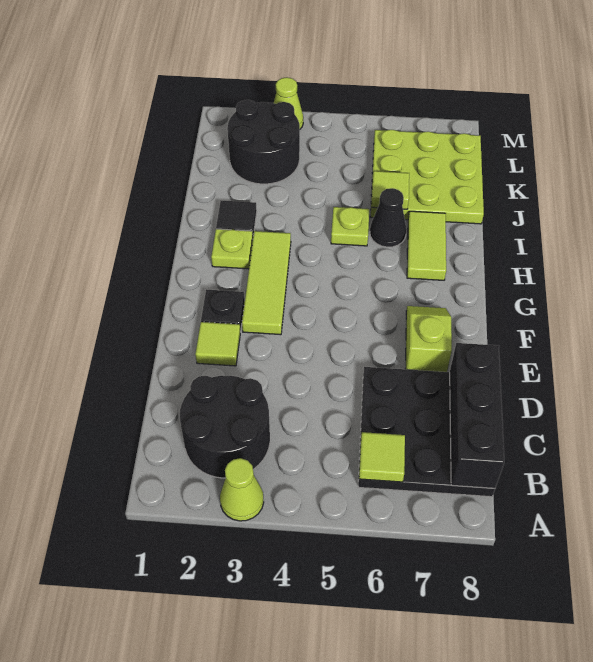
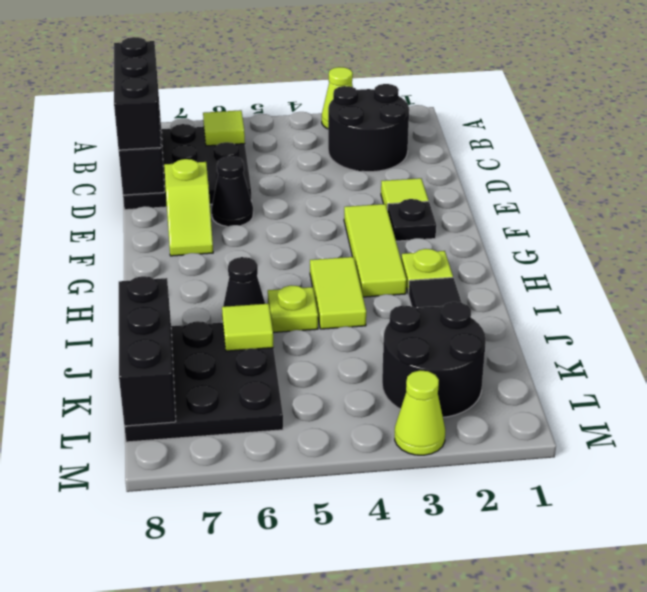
none -> black 1x3 brick [114,37,161,150]
none -> black 1x1 cone [212,156,253,226]
lime 1x2 tile [407,211,446,280] -> lime 1x2 tile moved to [310,257,366,329]
lime 3x3 plate [371,130,484,224] -> black 3x3 plate [124,321,283,442]
none -> black 1x3 brick [119,276,176,426]

